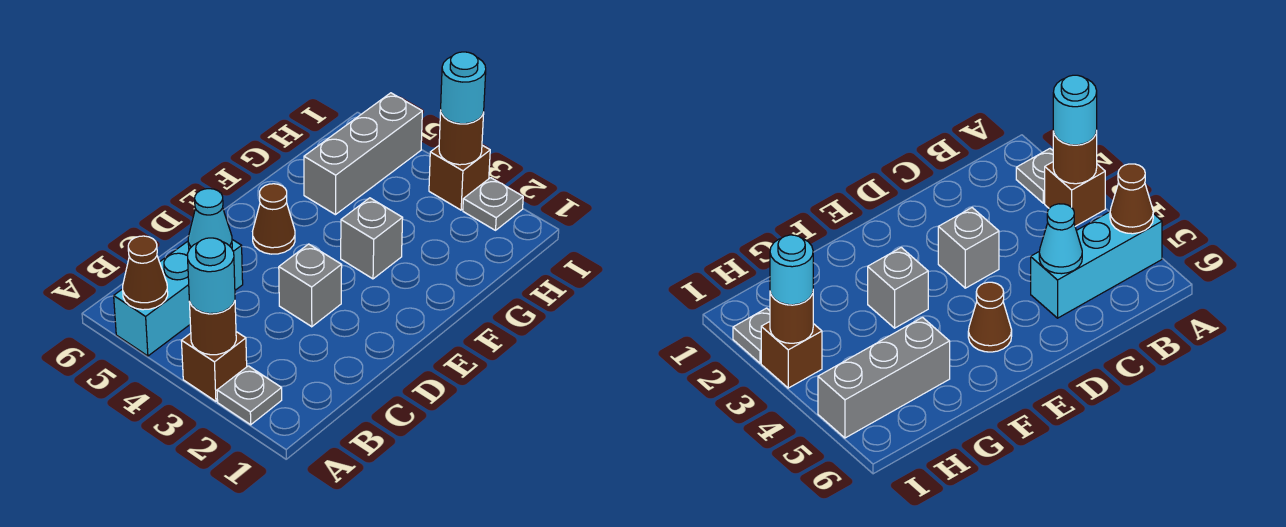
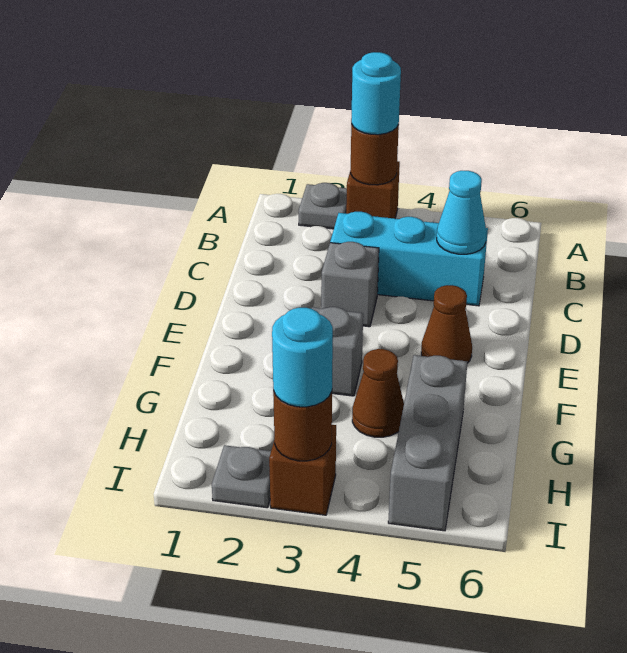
cyan 1x3 brick [114,240,243,356] -> cyan 1x3 brick turned to [330,212,488,306]
brown 1x1 cone [123,236,168,310] -> brown 1x1 cone moved to [352,349,404,437]

